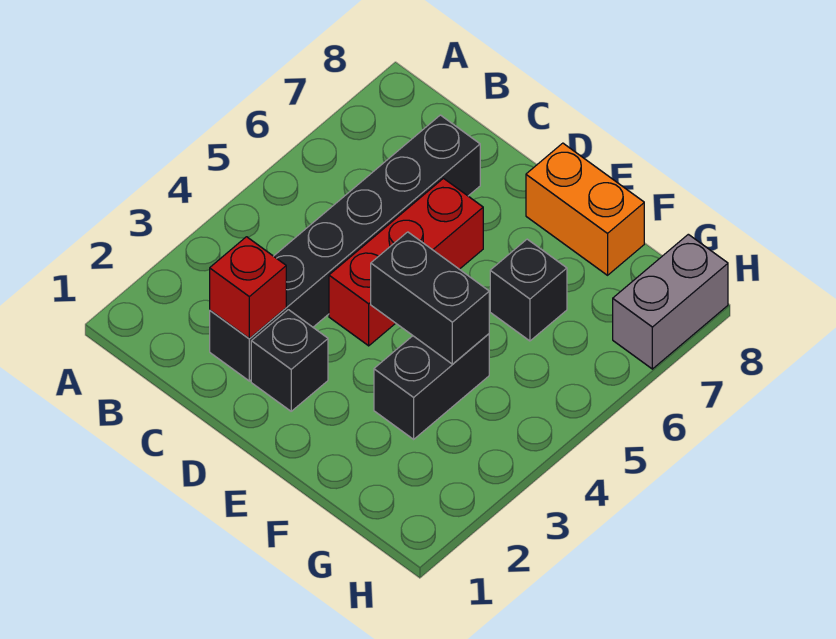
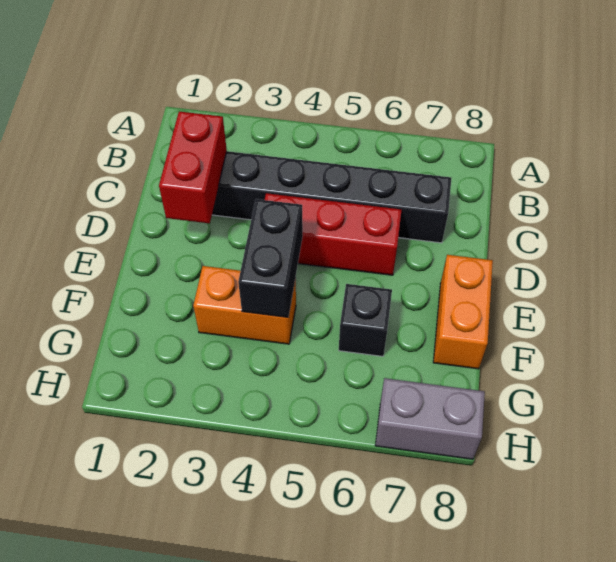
red 1x1 brick [210,237,286,338] -> red 1x2 brick [159,112,227,223]
black 1x1 brick [251,310,328,411] -> none
black 1x2 brick [374,334,489,439] -> orange 1x2 brick [193,266,296,344]

